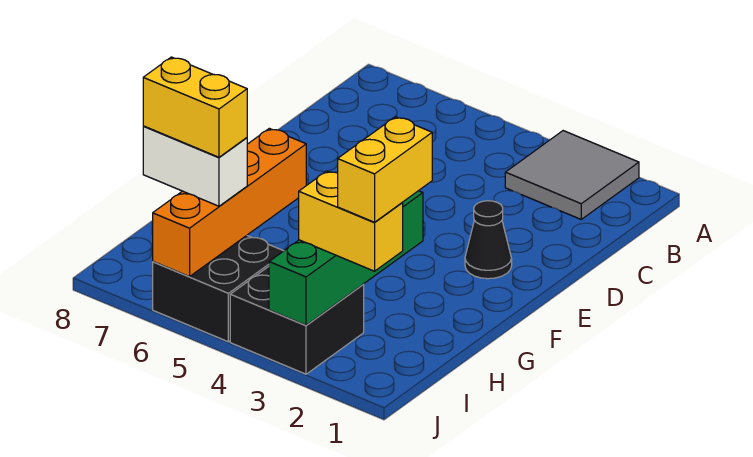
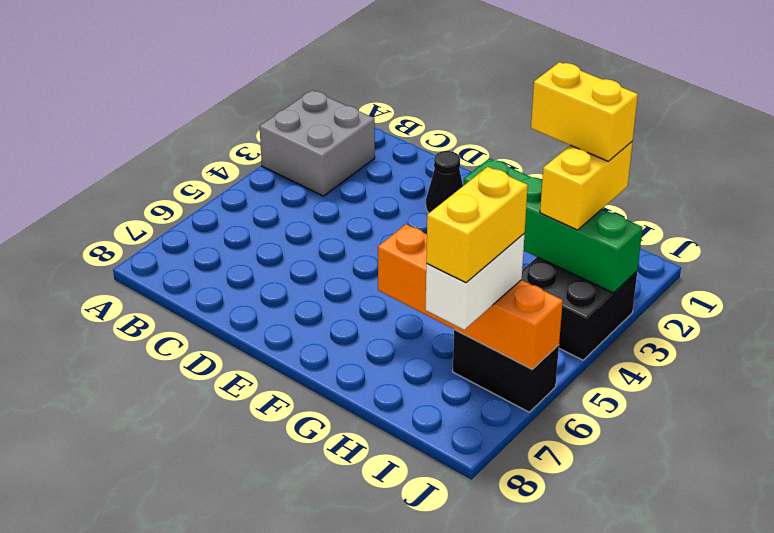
grey 2x2 tile [505,131,639,219] -> grey 2x2 brick [259,90,375,196]
black 2x2 brick [153,236,283,342] -> black 1x2 brick [453,330,559,412]

